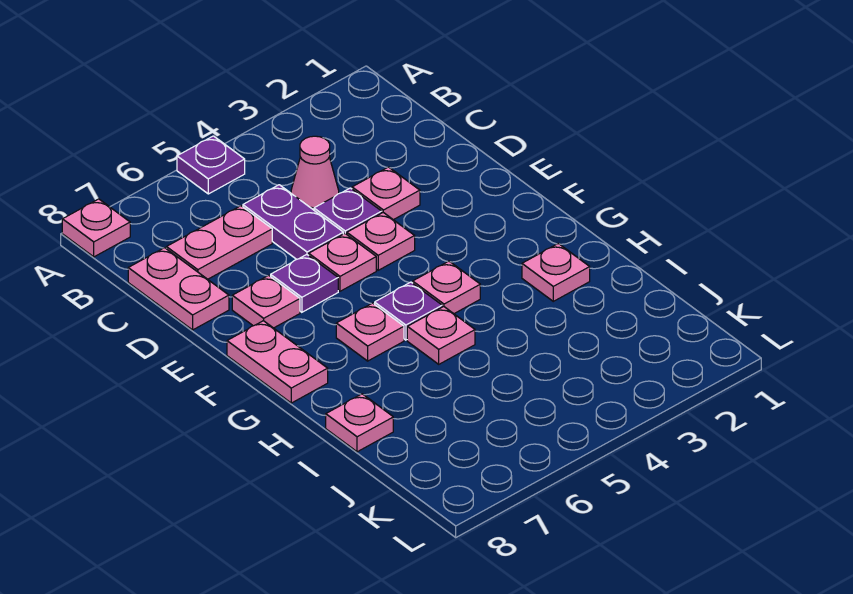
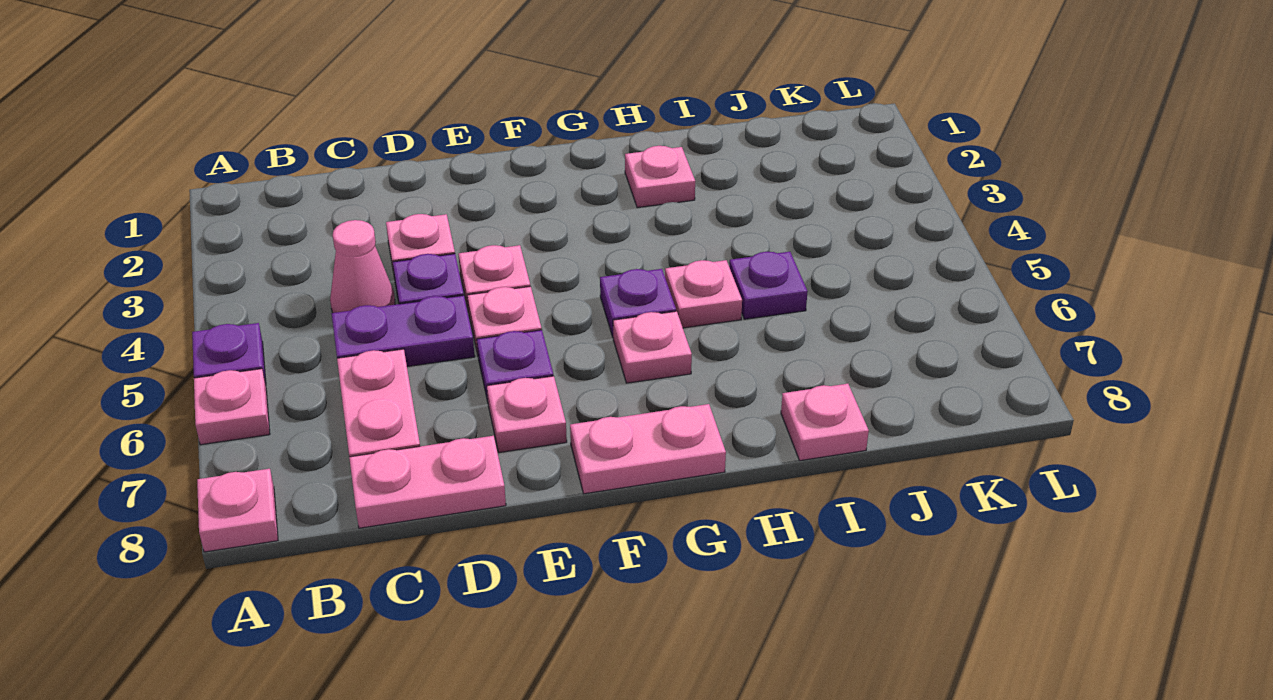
pink 1x1 plate [413,261,480,314] -> pink 1x1 plate moved to [194,369,270,445]
none -> purple 1x1 plate [729,252,808,319]

